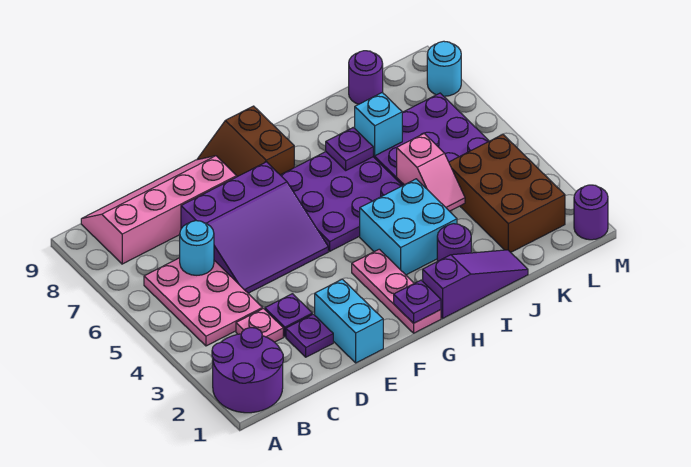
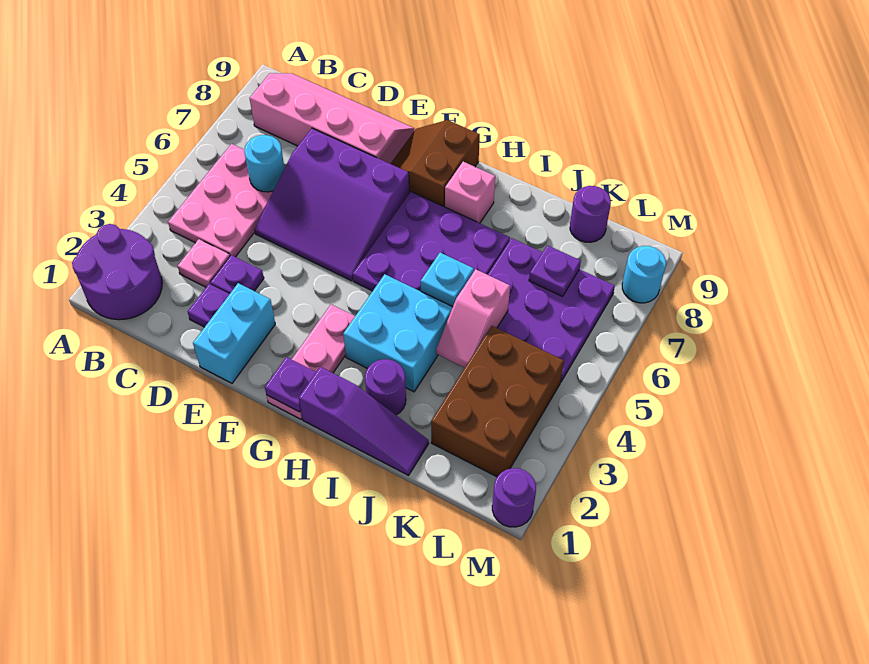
none -> pink 1x1 brick [445,162,495,223]
purple 1x1 plate [326,128,373,170] -> purple 1x1 plate moved to [529,245,581,296]
cyan 1x1 brick [355,93,402,156] -> cyan 1x1 brick moved to [421,253,474,307]

